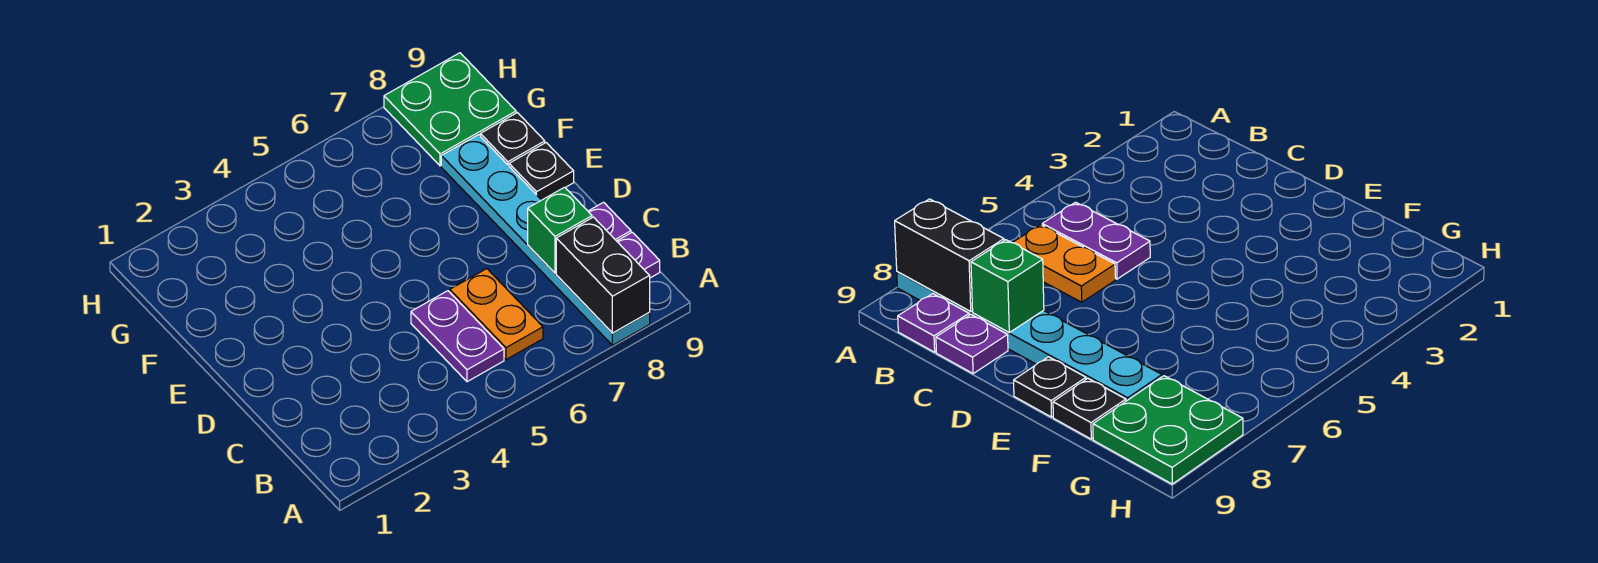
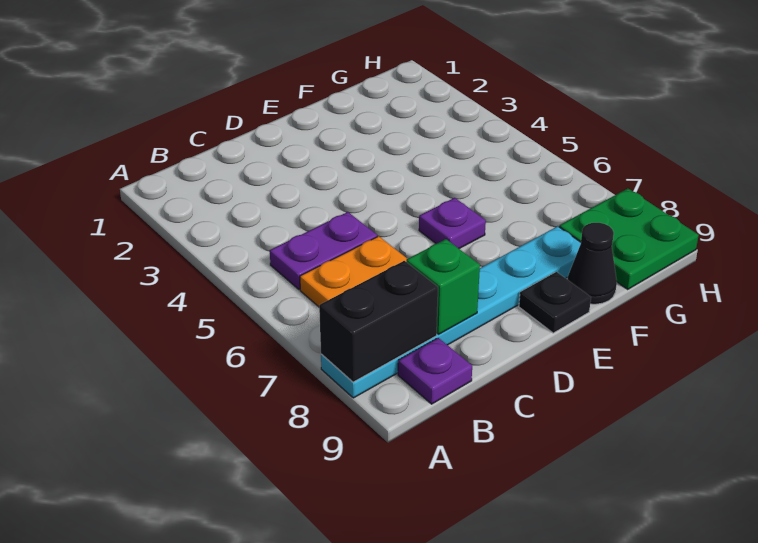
purple 1x1 plate [588,202,631,241] -> purple 1x1 plate moved to [419,198,486,249]
black 1x1 plate [480,113,545,166] -> black 1x1 cone [568,223,617,304]

